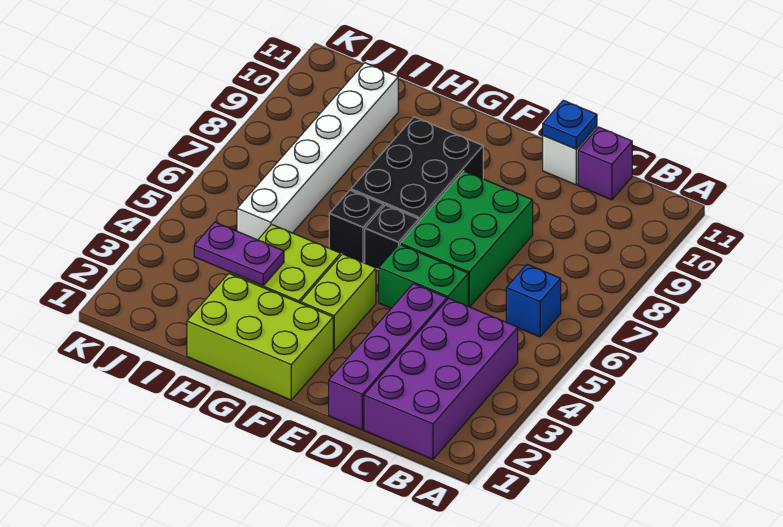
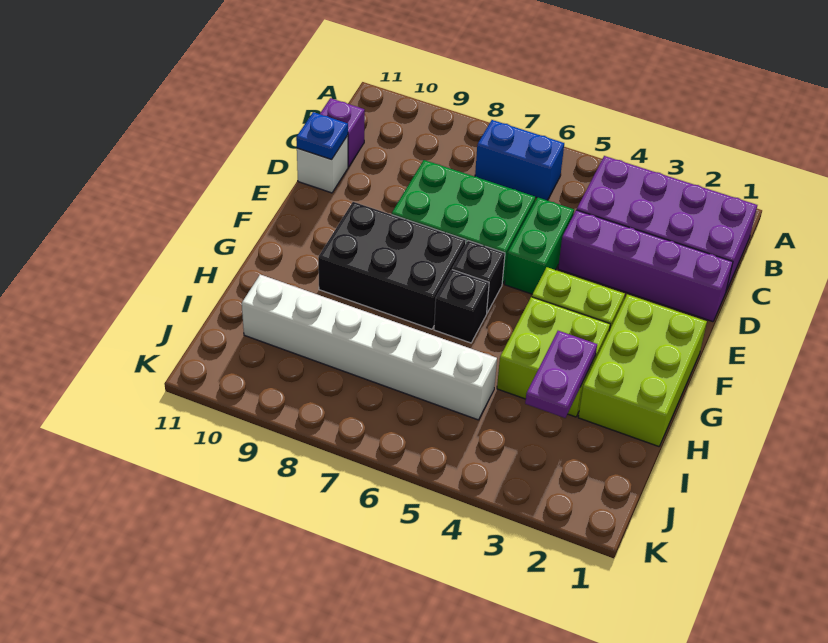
blue 1x1 brick [506,264,561,337] -> blue 1x2 brick [475,120,564,200]

